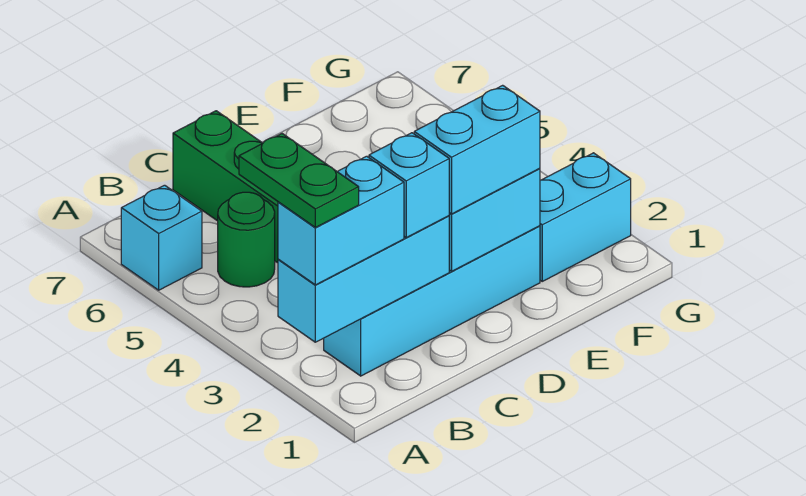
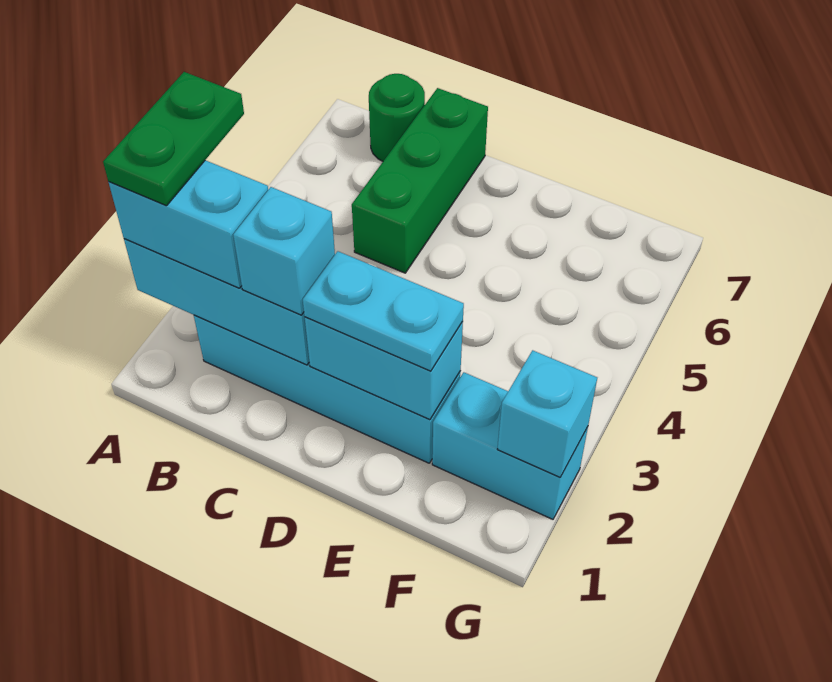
cyan 1x1 brick [121,185,202,290] -> cyan 1x1 brick moved to [497,350,597,477]
green 1x1 round brick [218,192,275,287] -> green 1x1 round brick moved to [369,74,425,161]
cyan 1x2 brick [414,85,540,214] -> cyan 1x2 plate [303,251,464,371]

